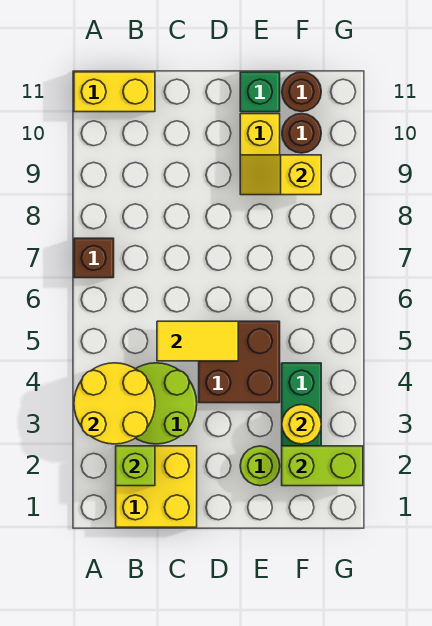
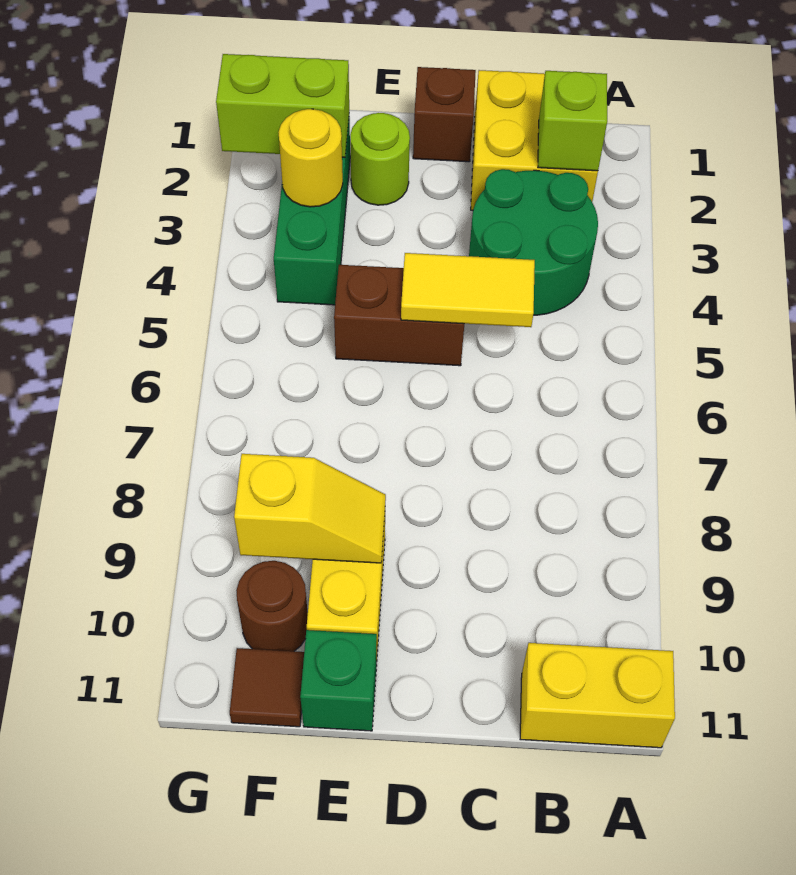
yellow 2x2 round brick [74,363,155,444] -> none
brown 1x1 brick [74,238,114,278] -> brown 1x1 brick moved to [413,67,476,162]
lime 2x2 round brick [136,363,197,444] -> green 2x2 round brick [469,169,598,315]
brown 2x2 brick [199,321,280,403] -> brown 1x2 brick [334,265,464,366]
brown 1x1 round brick [282,72,321,111] -> brown 1x1 tile [230,648,304,727]

